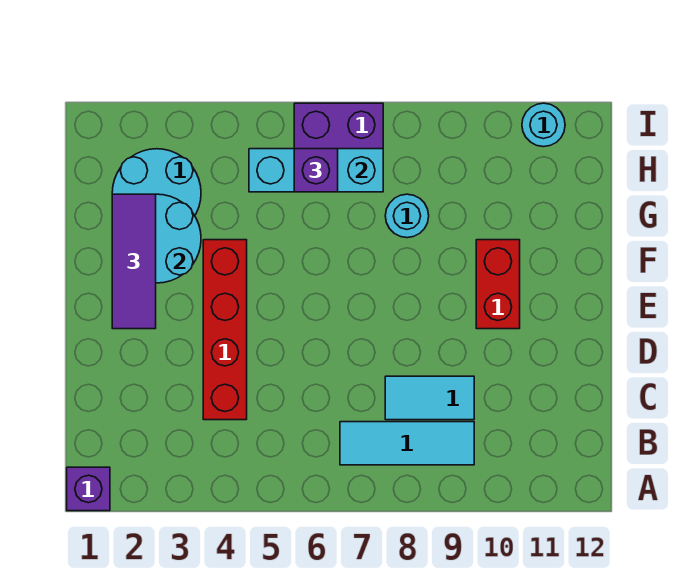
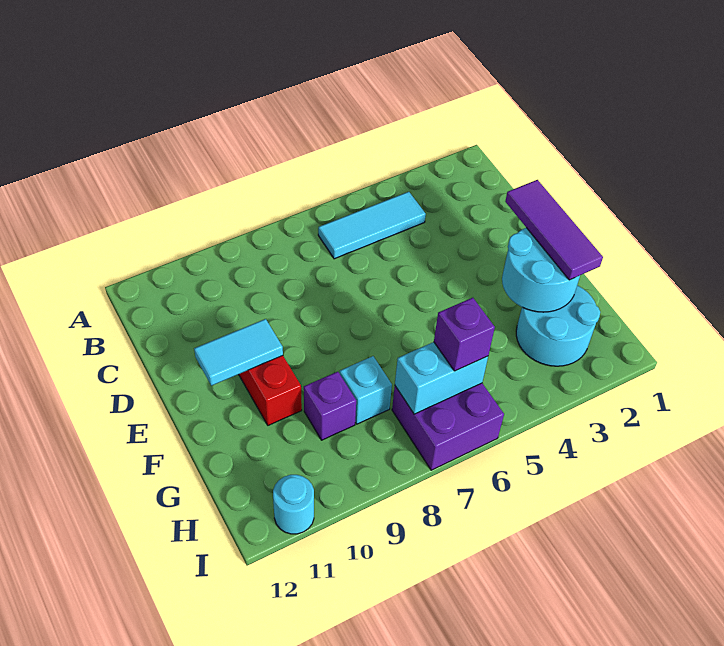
purple 1x1 brick [67,467,110,511] -> purple 1x1 brick moved to [304,372,356,440]
cyan 1x3 tile [340,422,474,465] -> cyan 1x3 tile moved to [318,192,426,259]
red 1x4 brick [203,240,247,420] -> none
cyan 1x2 tile [385,376,474,420] -> cyan 1x2 tile moved to [194,319,283,386]
cyan 1x1 round brick [385,194,429,238] -> cyan 1x1 brick [340,356,392,424]
cyan 1x3 brick [249,149,383,192] -> cyan 1x2 brick [395,342,488,414]

